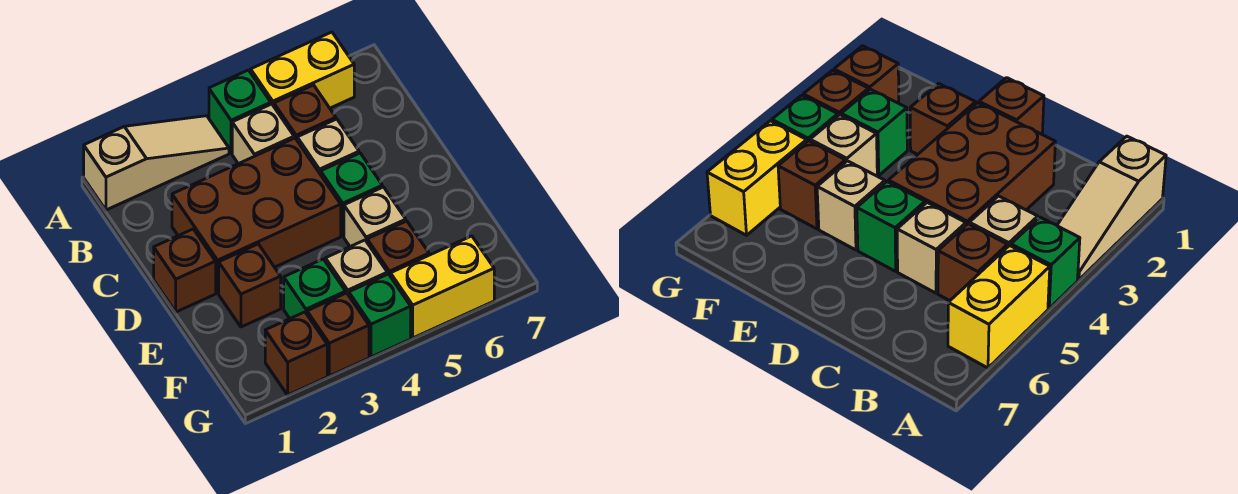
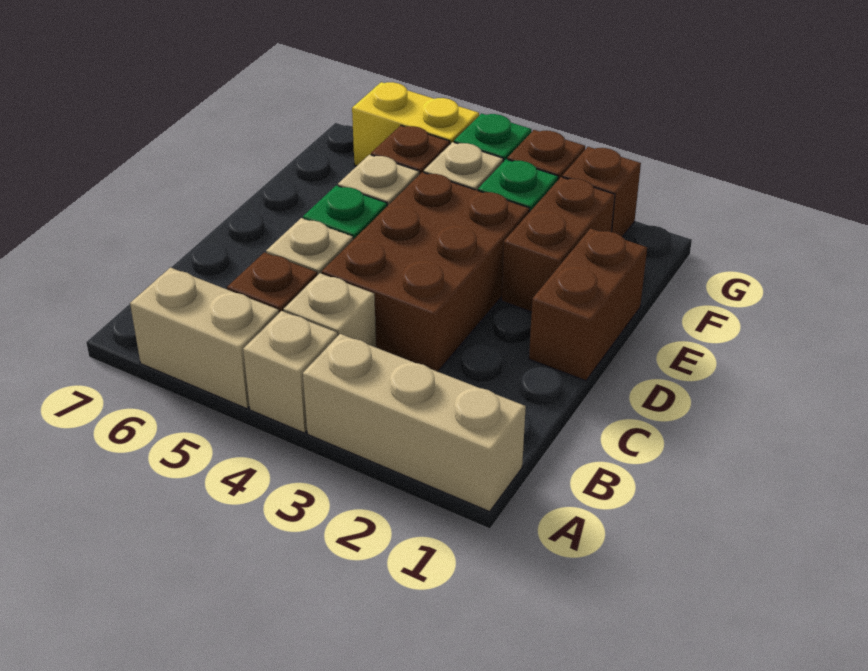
tan 1x3 slope [84,116,229,210] -> tan 1x3 brick [303,334,526,512]
green 1x1 brick [209,70,271,153] -> tan 1x1 brick [243,311,337,433]
yellow 1x2 brick [251,32,354,108] -> tan 1x2 brick [130,268,279,409]
brown 2x3 brick [172,138,341,293] -> brown 2x3 brick turned to [322,172,530,372]
brown 1x1 brick [154,229,216,312] -> brown 1x2 brick [529,228,647,381]
brown 1x1 brick [219,244,281,327] -> brown 1x2 brick [502,177,615,312]

